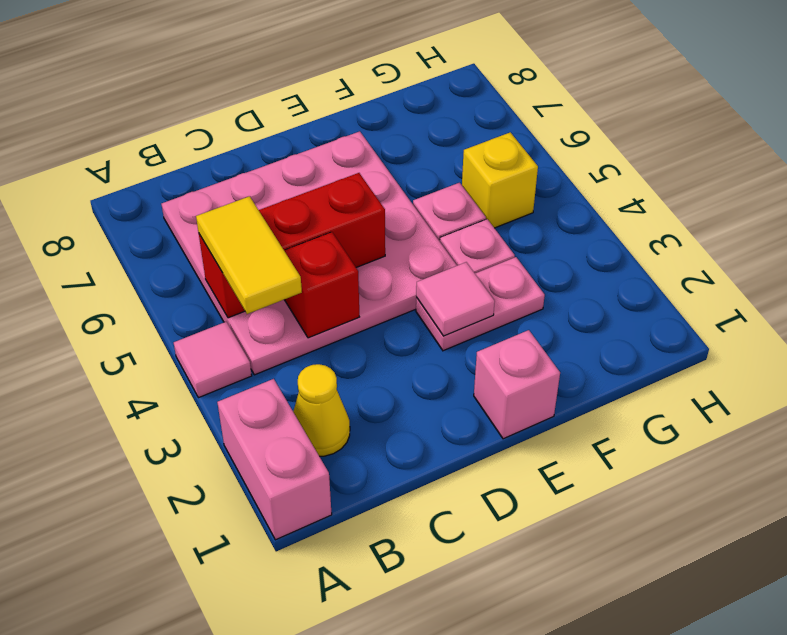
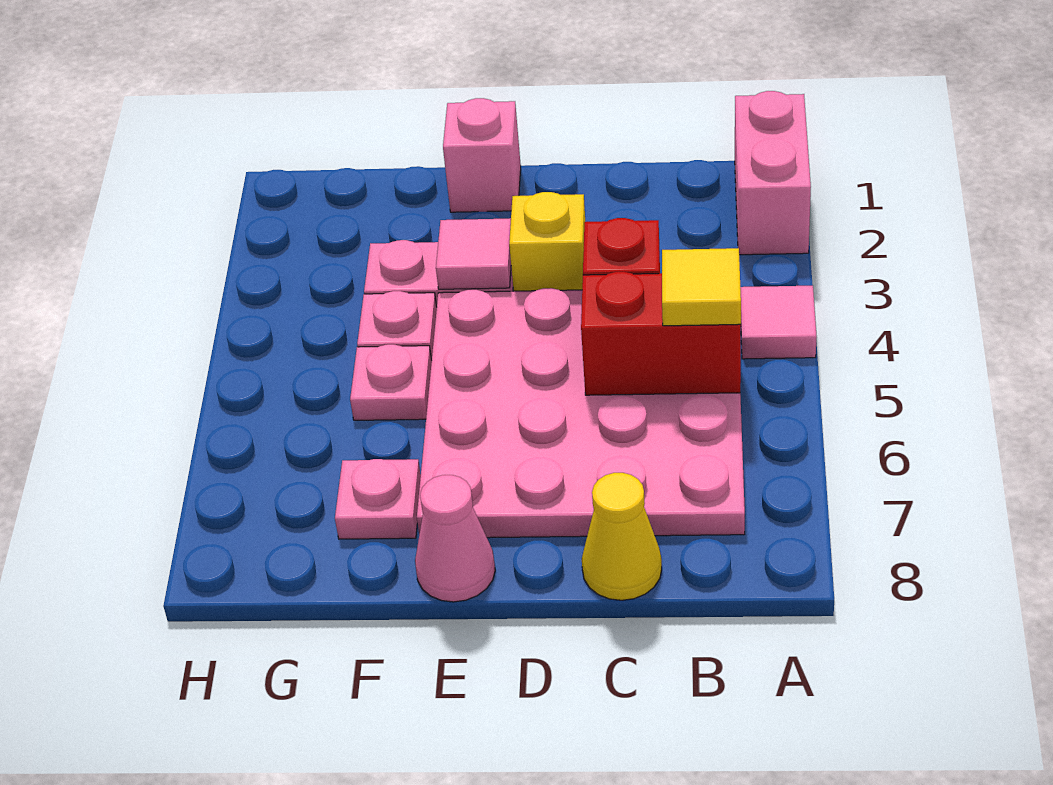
yellow 1x1 cone [293,364,350,456] -> yellow 1x1 cone moved to [582,473,662,600]
yellow 1x2 tile [196,196,302,314] -> yellow 1x1 tile [662,248,741,326]
red 1x3 brick [199,173,385,318] -> red 1x2 brick [581,272,741,395]
none -> pink 1x1 cone [415,475,495,602]
none -> pink 1x1 plate [335,459,421,539]
yellow 1x1 brick [462,132,538,228] -> yellow 1x1 brick moved to [509,192,585,291]

